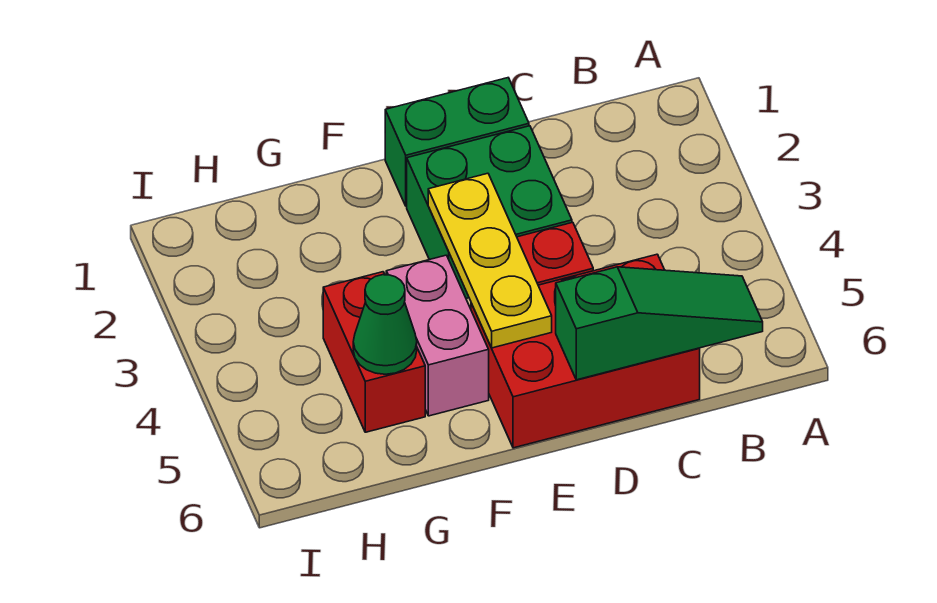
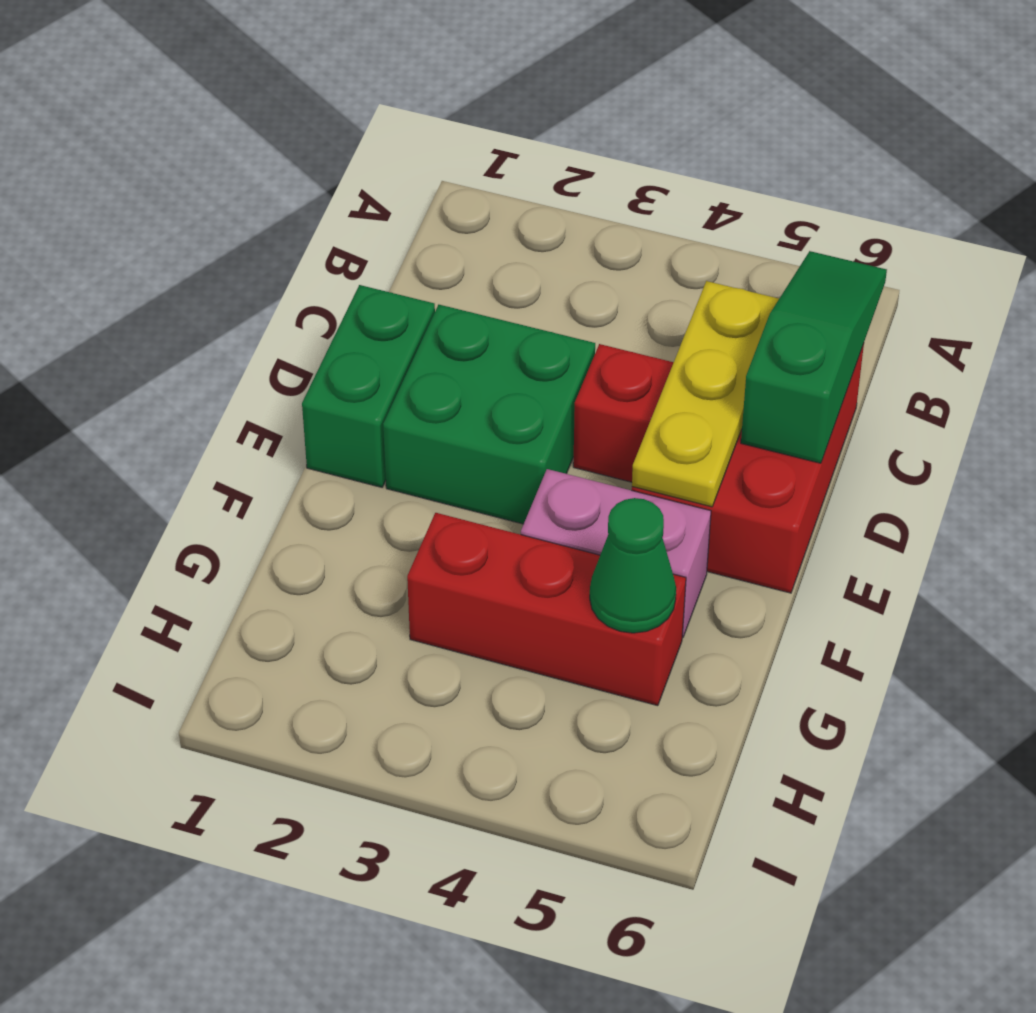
yellow 1x3 plate [428,173,552,348] -> yellow 1x3 plate turned to [632,281,779,507]
red 1x2 brick [323,272,425,432] -> red 1x3 brick [407,513,686,706]

